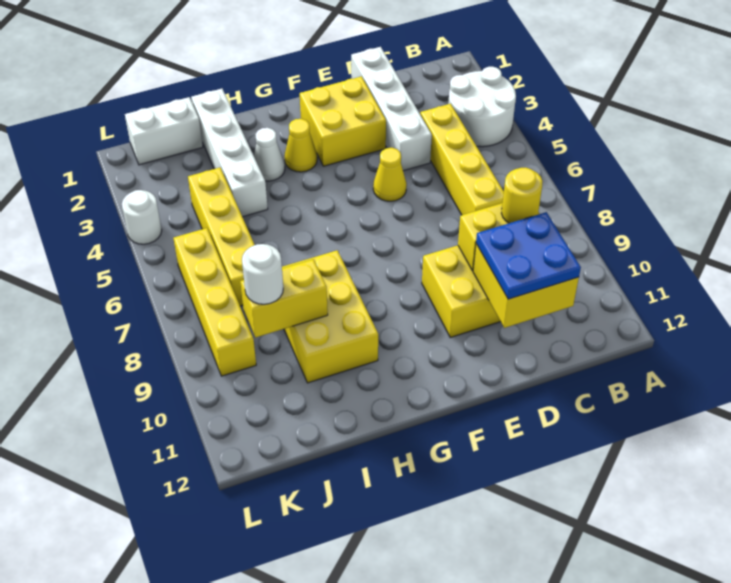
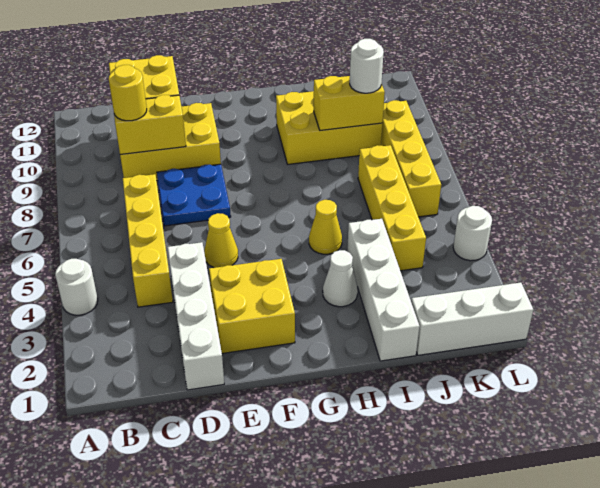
white 2x2 round brick [448,67,516,147] -> white 1x1 round brick [55,259,98,315]
blue 2x2 plate [476,212,581,299] -> blue 2x2 plate moved to [157,164,231,226]
yellow 1x1 cone [284,119,317,172] -> yellow 1x1 cone moved to [309,200,342,254]
yellow 2x3 brick [282,250,378,383] -> yellow 2x3 brick turned to [276,91,382,164]
white 1x2 brick [125,97,203,165] -> white 1x3 brick [411,283,533,355]

